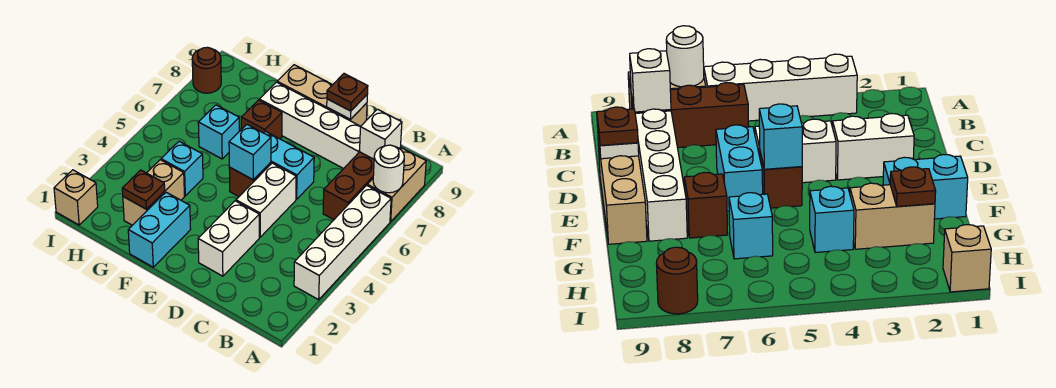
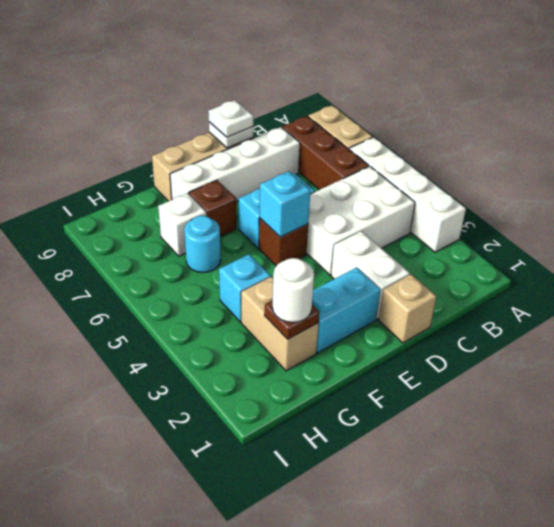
white 1x1 round brick [373,145,404,193] -> white 1x1 round brick moved to [272,258,314,323]
white 1x1 brick [360,109,402,159] -> white 1x1 brick moved to [158,193,206,256]
white 1x2 brick [236,163,296,237] -> white 2x3 brick [307,166,415,275]
brown 1x1 plate [327,74,368,111] -> white 1x1 plate [208,100,253,137]
cyan 1x2 brick [128,192,191,267] -> cyan 1x2 brick turned to [312,268,381,353]
cyan 1x1 brick [198,105,239,159] -> cyan 1x1 round brick [184,216,221,273]
tan 1x1 brick [54,170,98,225] -> tan 1x1 brick moved to [379,274,436,343]
brown 1x1 round brick [192,47,221,93] -> none

